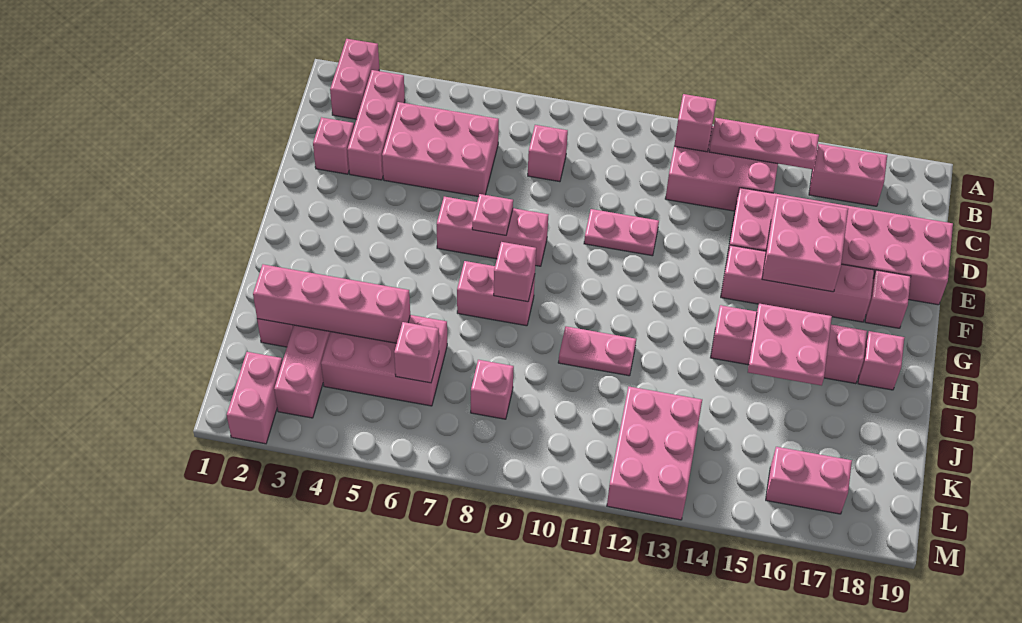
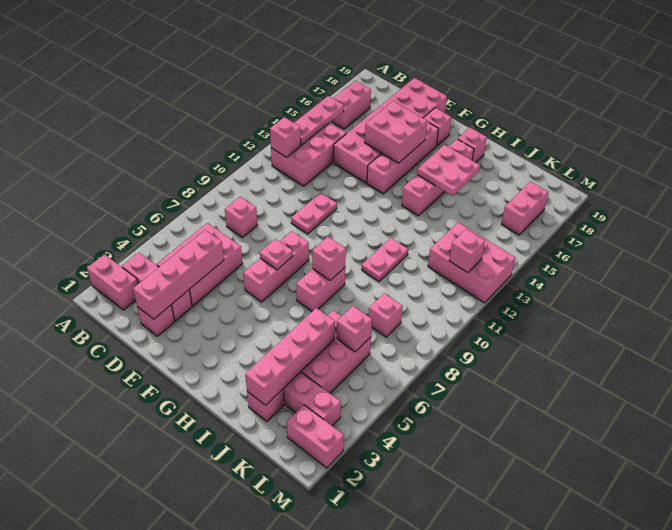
none -> pink 1x4 brick [133,230,224,319]
none -> pink 1x1 brick [449,229,485,273]

